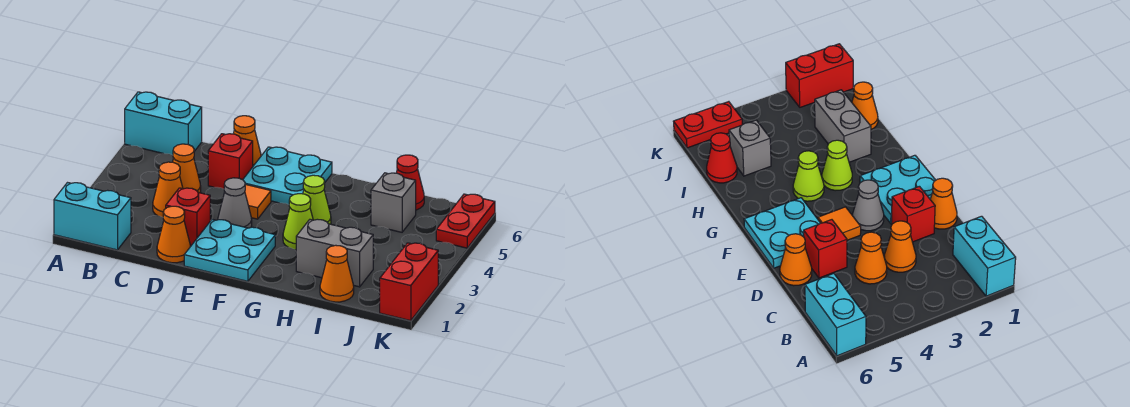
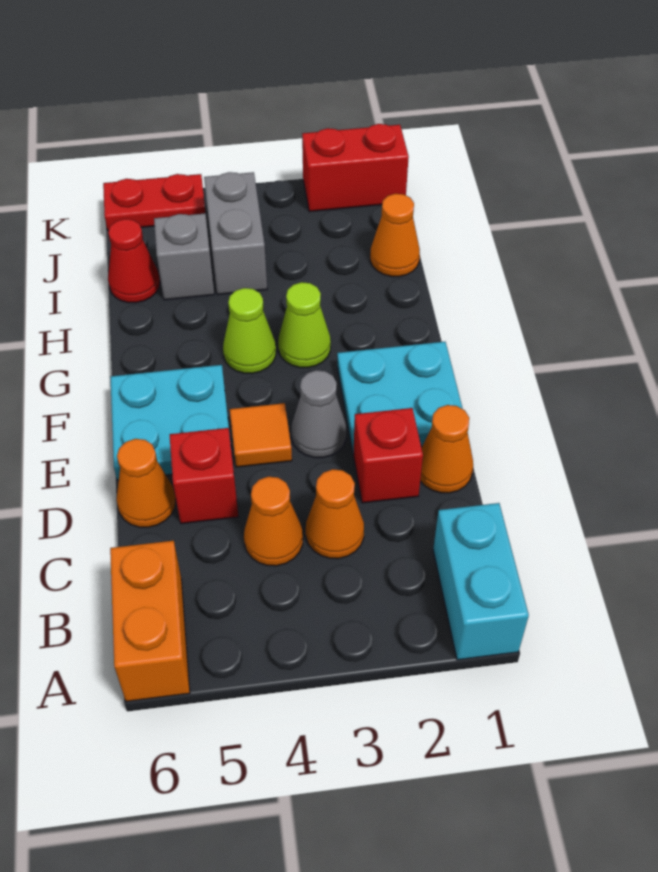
cyan 1x2 brick [125,92,202,155] -> orange 1x2 brick [110,541,190,702]
grey 1x2 brick [296,219,373,287] -> grey 1x2 brick moved to [204,172,267,295]

